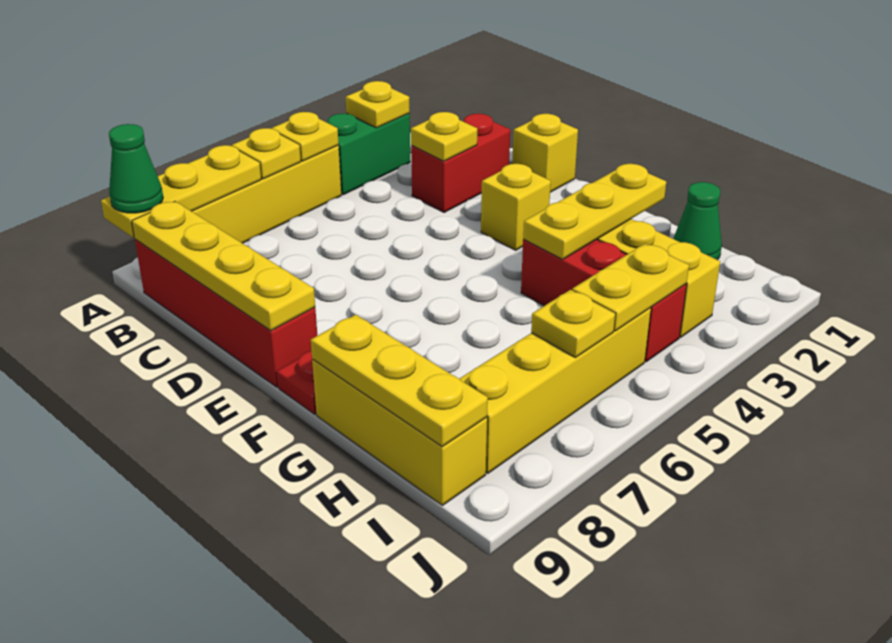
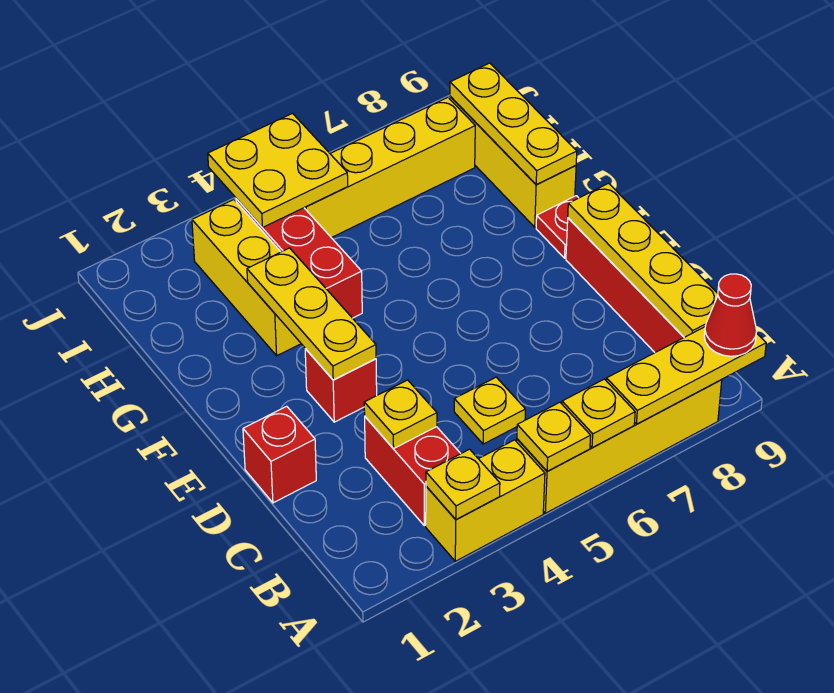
green 1x2 brick [327,113,410,195] -> yellow 1x2 brick [426,440,545,561]
green 1x1 cone [109,124,163,213] -> red 1x1 cone [704,274,757,356]
red 1x2 brick [411,114,510,213] -> red 1x2 brick turned to [365,417,461,526]
yellow 1x1 brick [512,114,578,192] -> red 1x1 brick [243,406,316,503]
yellow 1x1 brick [481,164,551,250] -> red 1x1 brick [305,349,377,422]
yellow 1x3 plate [523,164,666,259] -> yellow 1x3 plate turned to [247,248,376,380]
green 1x1 cone [673,182,722,260] -> none
yellow 1x2 plate [572,244,689,331] -> yellow 2x2 plate [208,113,348,227]
yellow 1x1 plate [531,290,615,358] -> yellow 1x1 plate moved to [454,377,525,444]

